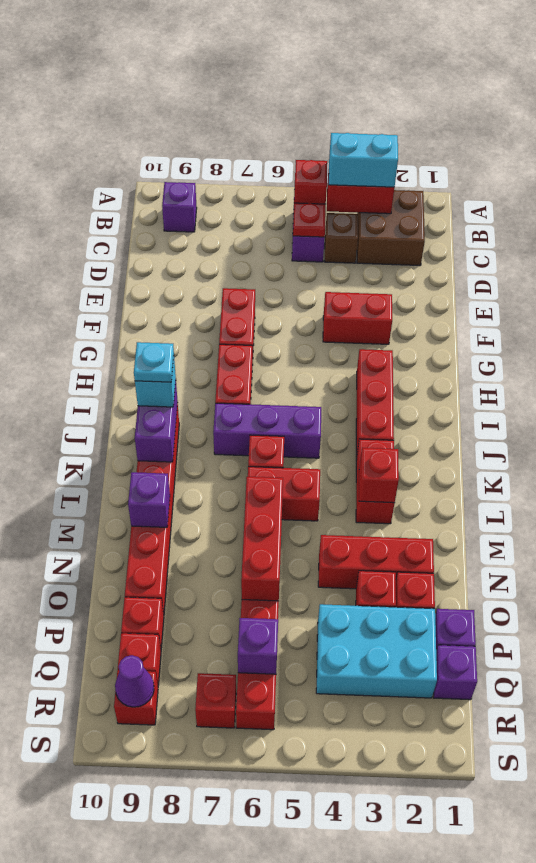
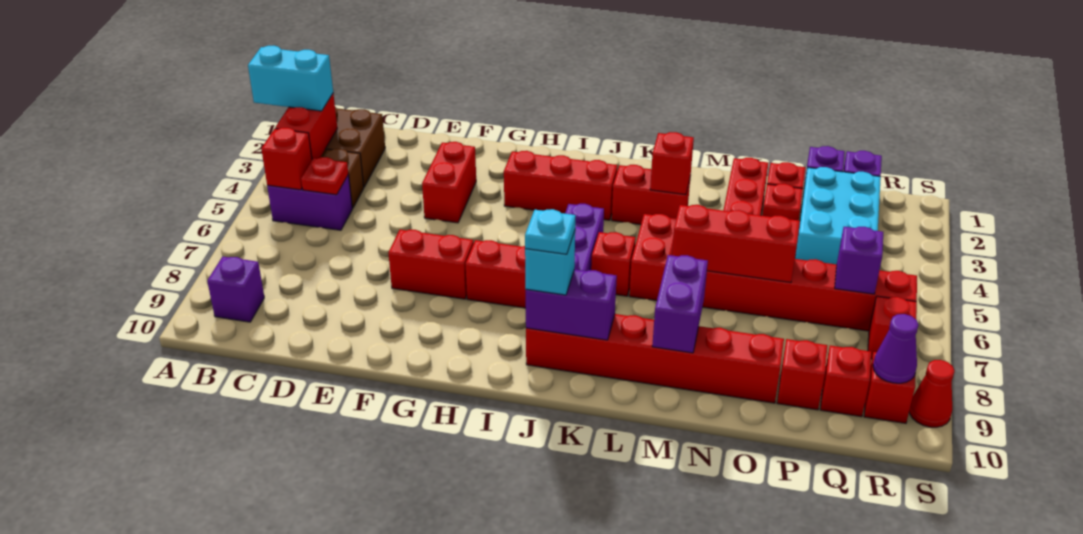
cyan 1x2 brick [329,133,398,187] -> cyan 1x2 brick turned to [248,46,333,111]
purple 1x1 brick [128,472,170,527] -> purple 1x2 brick [652,255,708,353]
none -> red 1x1 cone [909,360,954,427]

